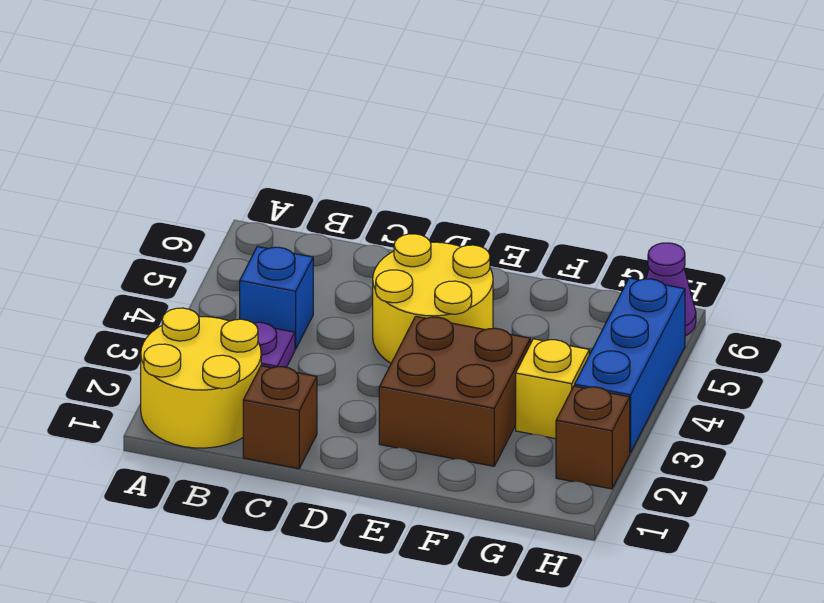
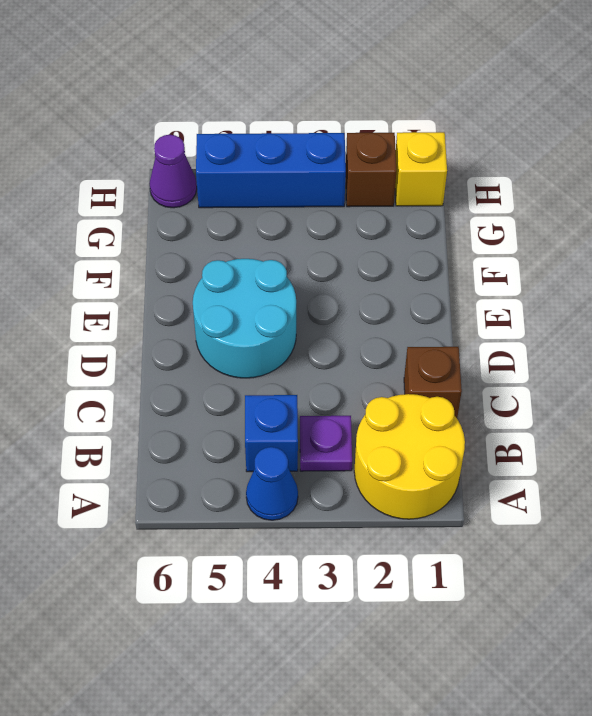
none -> blue 1x1 cone [246,447,298,520]
yellow 2x2 round brick [373,234,493,363] -> cyan 2x2 round brick [193,259,296,378]
brown 2x2 brick [379,316,530,466] -> none
yellow 1x1 brick [516,339,589,439] -> yellow 1x1 brick moved to [395,132,447,206]

